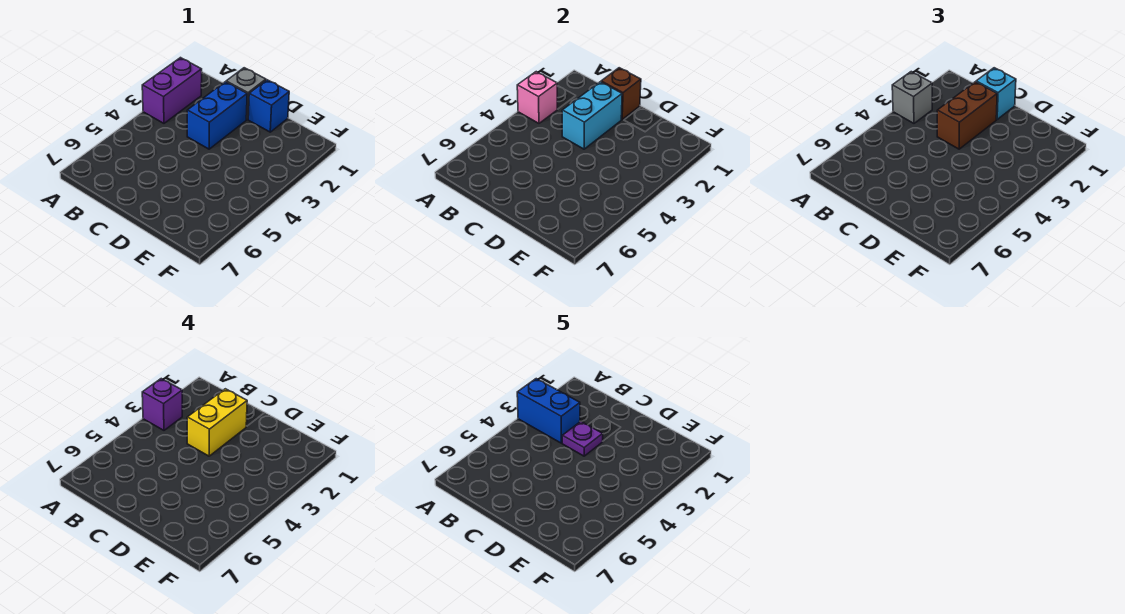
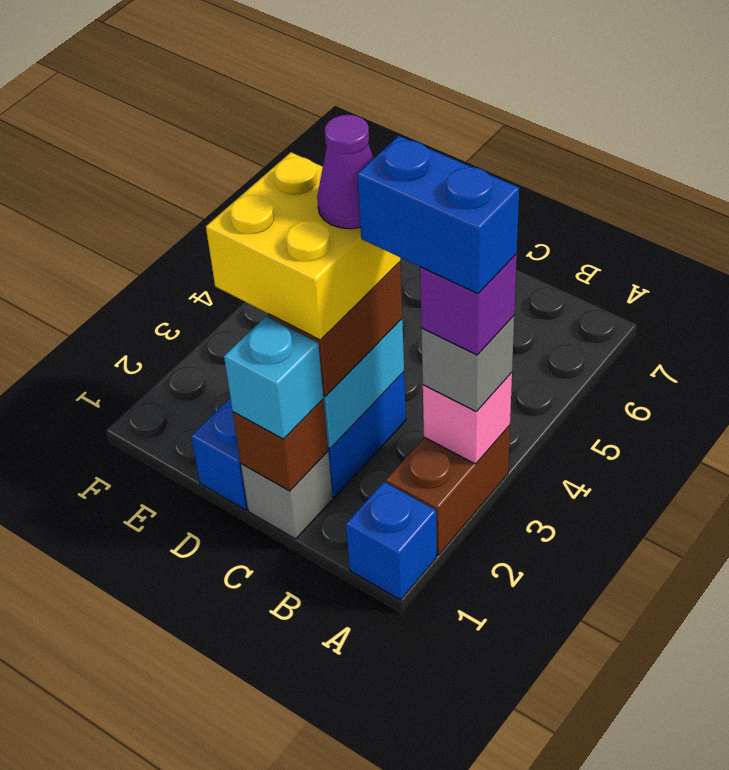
none -> blue 1x1 brick [346,482,437,600]
purple 1x2 brick [142,58,202,123] -> brown 1x2 brick [386,425,510,555]
yellow 1x2 brick [187,389,247,456] -> yellow 2x2 brick [206,152,400,340]
purple 1x1 plate [562,421,603,456] -> purple 1x1 cone [317,115,373,229]

